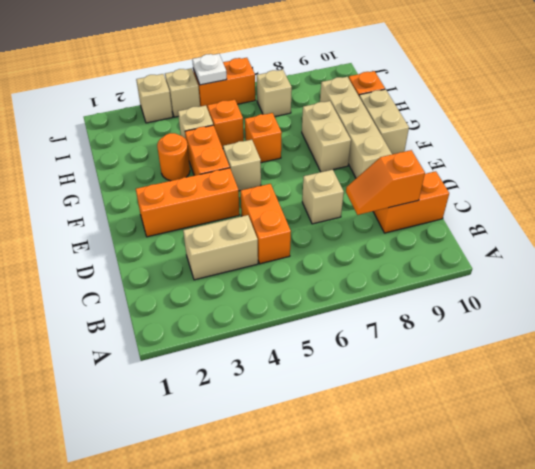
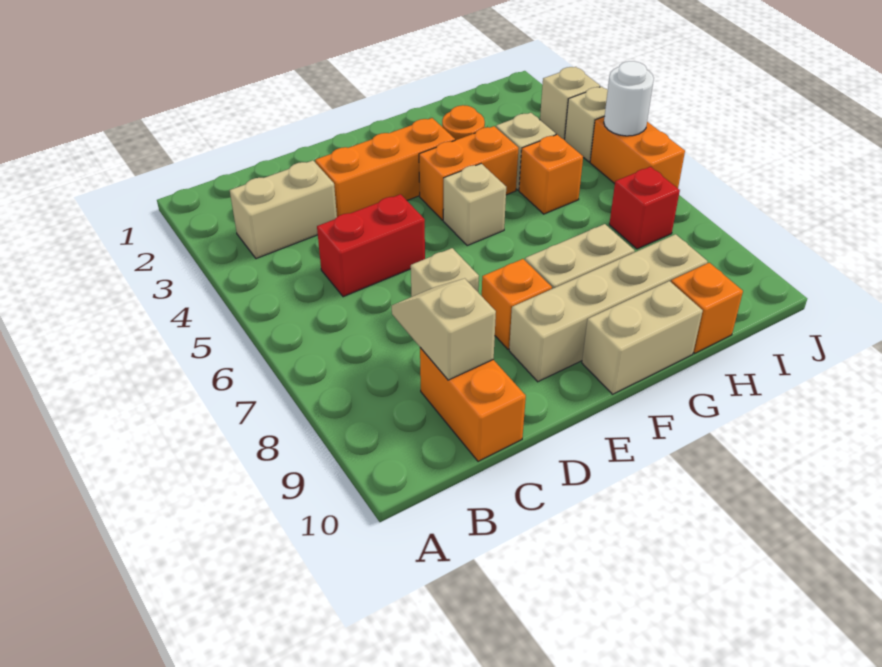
tan 1x2 brick [183,215,258,280] -> tan 1x2 brick turned to [230,160,337,259]
orange 1x2 brick [241,184,291,264] -> red 1x2 brick [317,194,425,297]
orange 1x2 slope [346,150,425,215] -> tan 1x2 slope [392,278,496,380]
orange 1x3 brick [136,168,240,237] -> orange 1x3 brick turned to [315,118,455,217]
orange 1x1 brick [245,113,282,163] -> orange 1x1 brick moved to [482,259,552,349]
tan 1x1 brick [257,70,292,117] -> red 1x1 brick [609,167,680,249]
white 1x1 plate [192,54,227,85] -> white 1x1 round brick [604,61,654,136]

